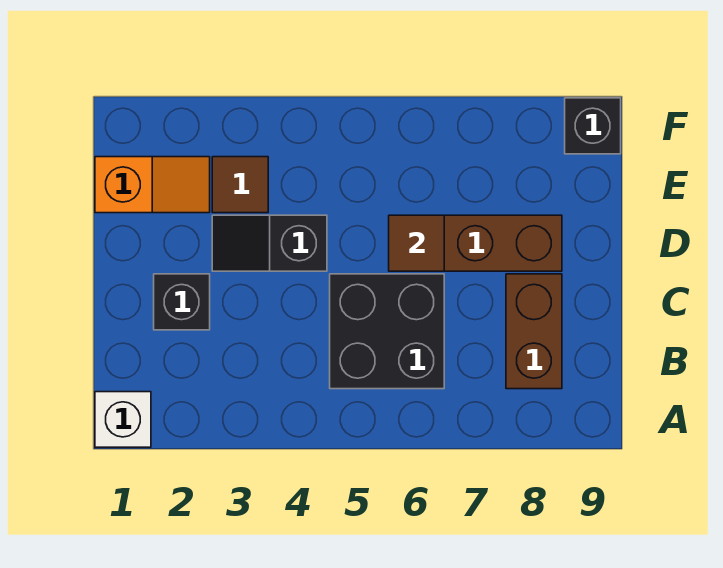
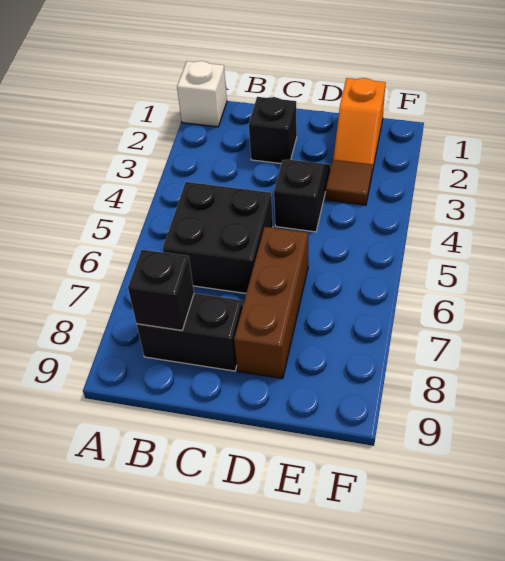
brown 1x2 brick [506,274,562,389] -> black 1x2 brick [137,293,243,371]
brown 1x1 tile [389,215,444,271] -> none
black 1x1 brick [565,98,621,154] -> black 1x1 brick moved to [128,250,194,331]

